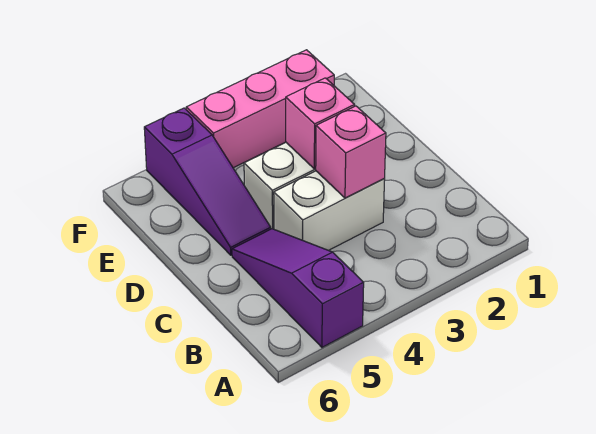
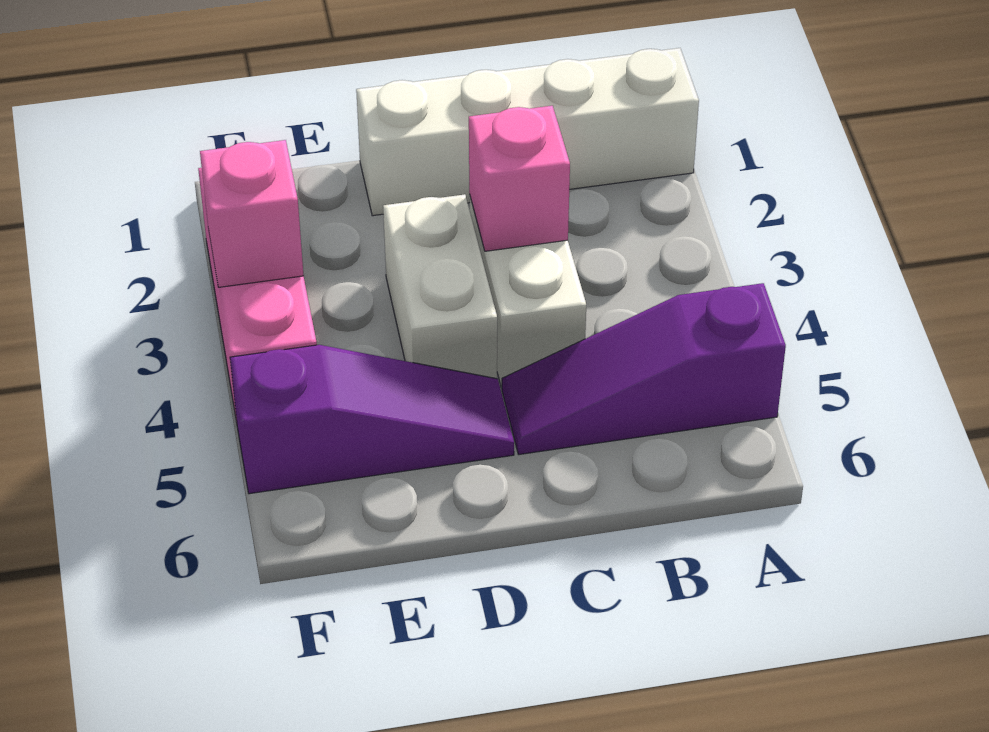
none -> white 1x4 brick [356,48,699,216]
pink 1x1 brick [286,78,355,169] -> pink 1x1 brick moved to [200,140,304,287]

